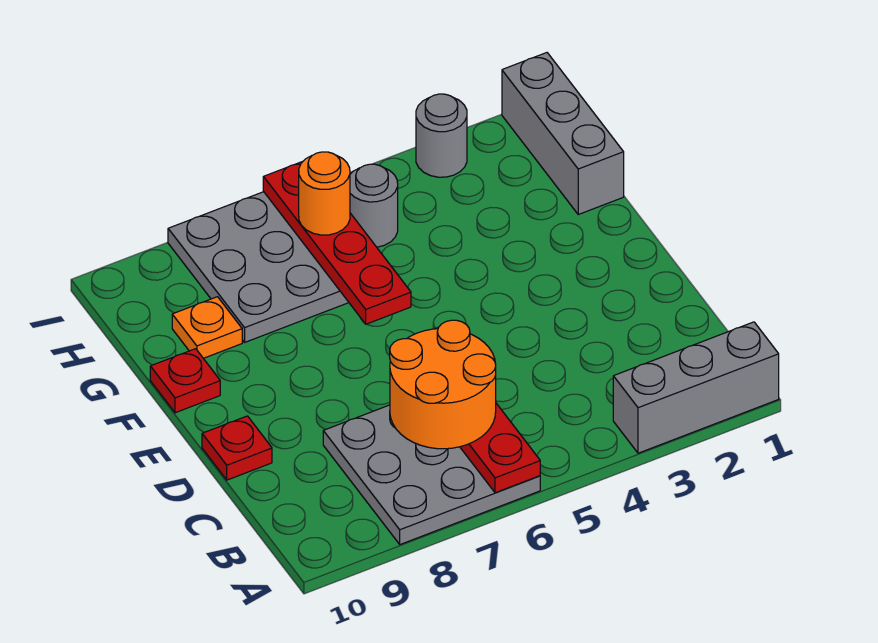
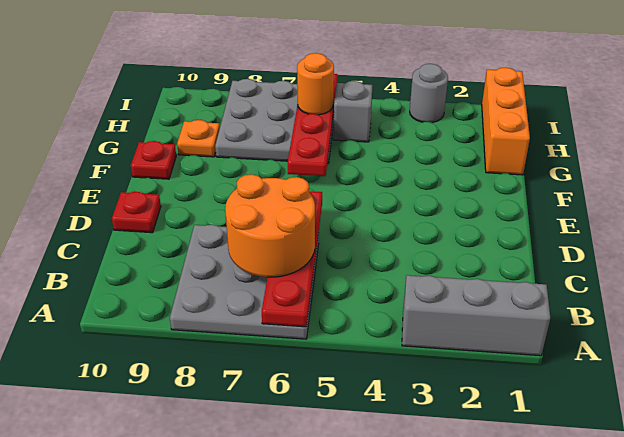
grey 1x3 brick [502,53,624,214] -> orange 1x3 brick [482,67,530,175]
grey 1x1 round brick [350,164,398,247] -> grey 1x1 brick [333,81,372,142]

